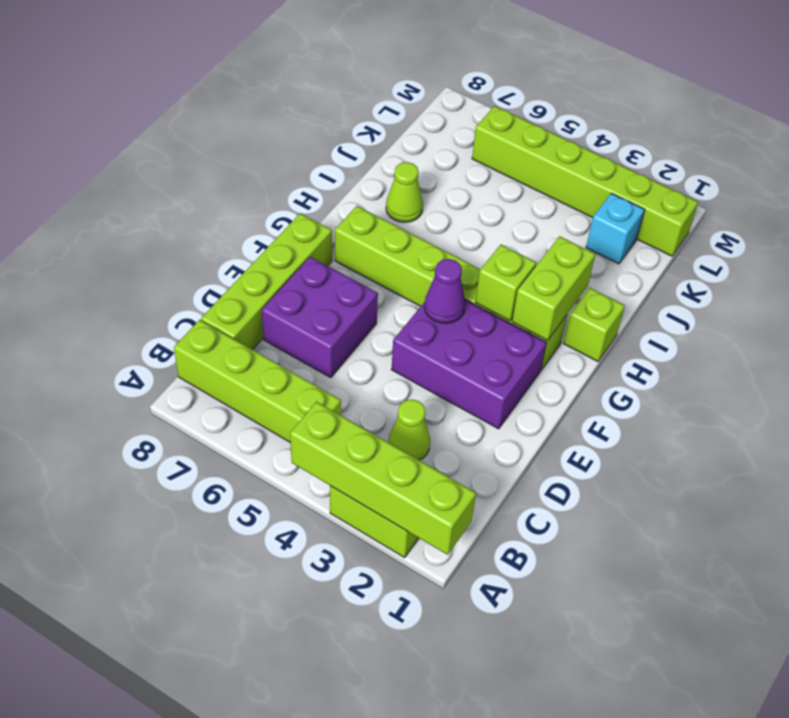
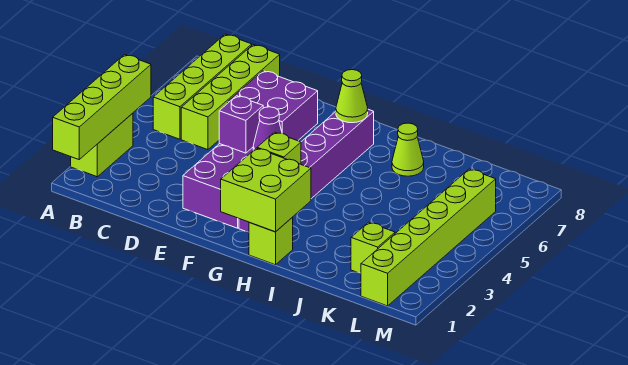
lime 1x1 cone [388,399,430,460] -> lime 1x1 cone moved to [336,70,368,123]
lime 1x4 brick [201,213,332,350] -> lime 1x4 brick turned to [181,45,280,150]
none -> purple 1x1 brick [219,96,263,153]
lime 1x6 brick [335,206,567,370] -> purple 1x6 brick [239,109,374,232]
lime 1x2 brick [512,236,595,340] -> lime 2x2 brick [221,148,311,232]
cyan 1x1 brick [586,193,645,264] -> lime 1x1 brick [351,222,395,273]

